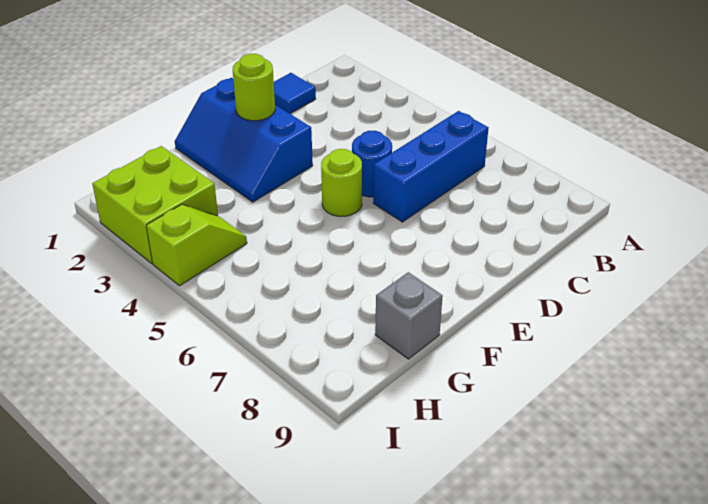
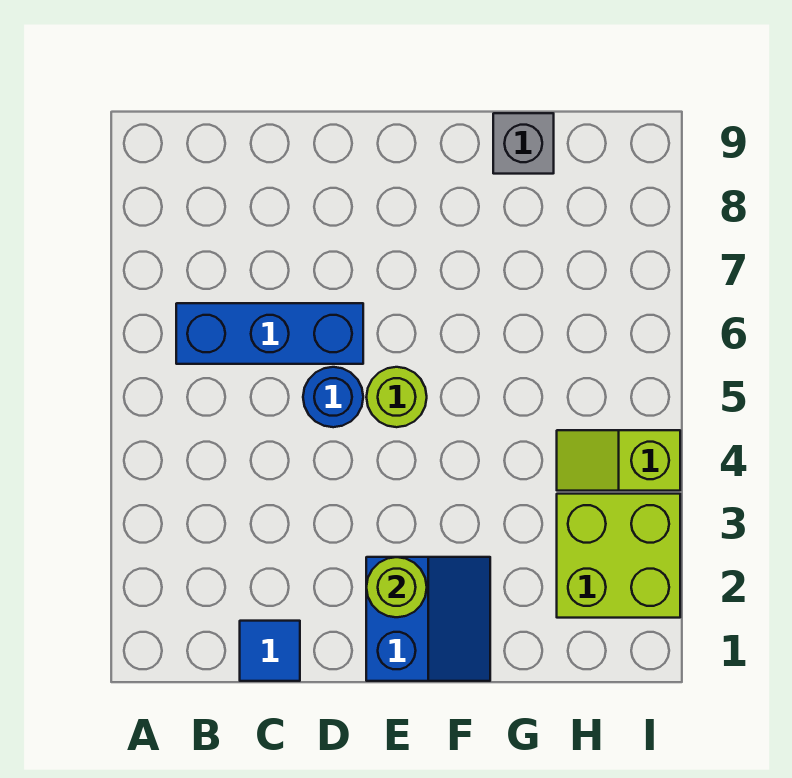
blue 2x3 slope [175,78,313,202] -> blue 2x2 slope [366,557,490,681]

